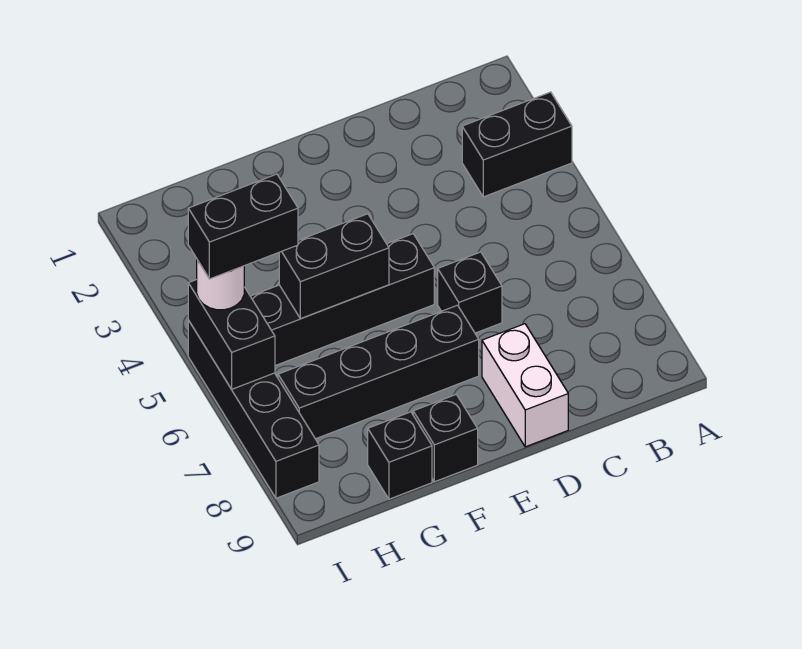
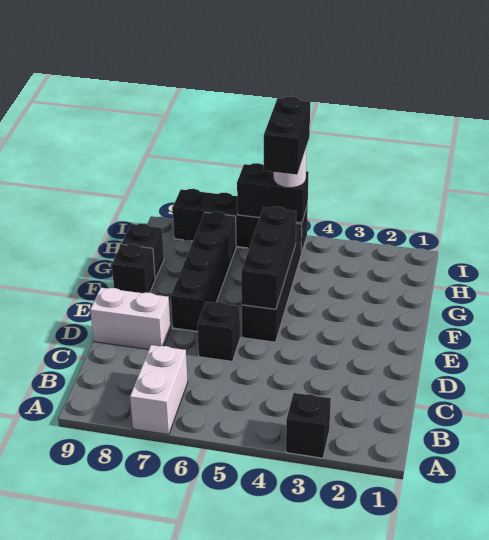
black 1x2 brick [462,92,572,197] -> black 1x1 brick [286,393,331,458]
none -> white 1x2 brick [130,345,188,435]
black 1x2 brick [279,214,389,319] -> black 1x3 brick [241,206,296,309]

